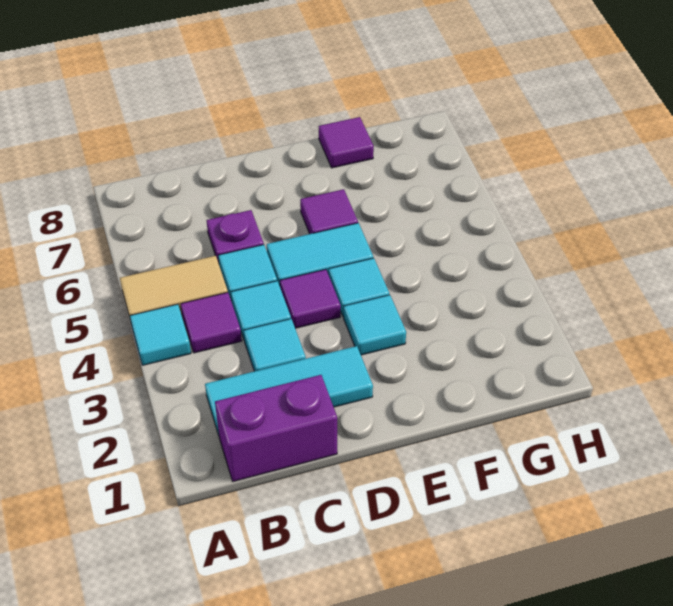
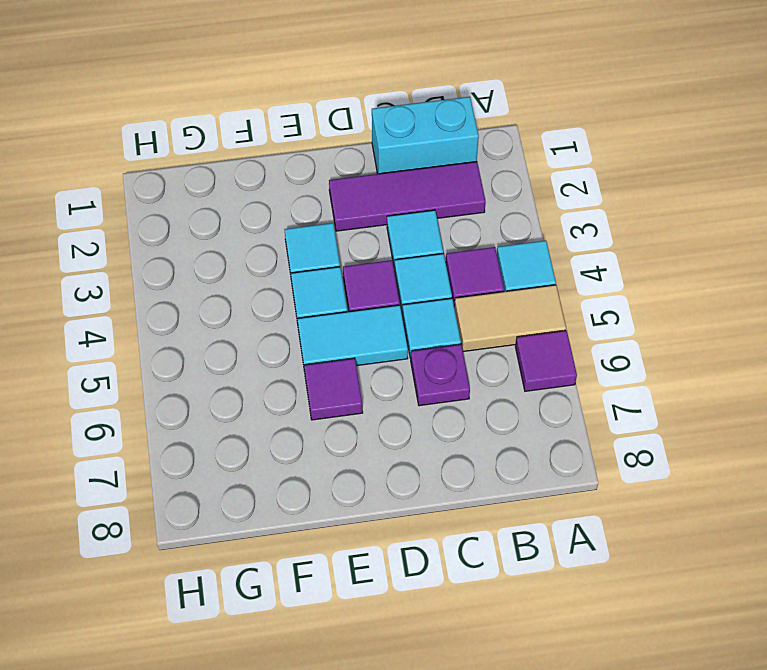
purple 1x2 brick [215,375,337,481] -> cyan 1x2 brick [372,97,479,174]
cyan 1x3 tile [205,346,373,435] -> purple 1x3 tile [329,162,486,231]
purple 1x1 tile [319,117,374,168] -> purple 1x1 tile moved to [515,331,577,391]

